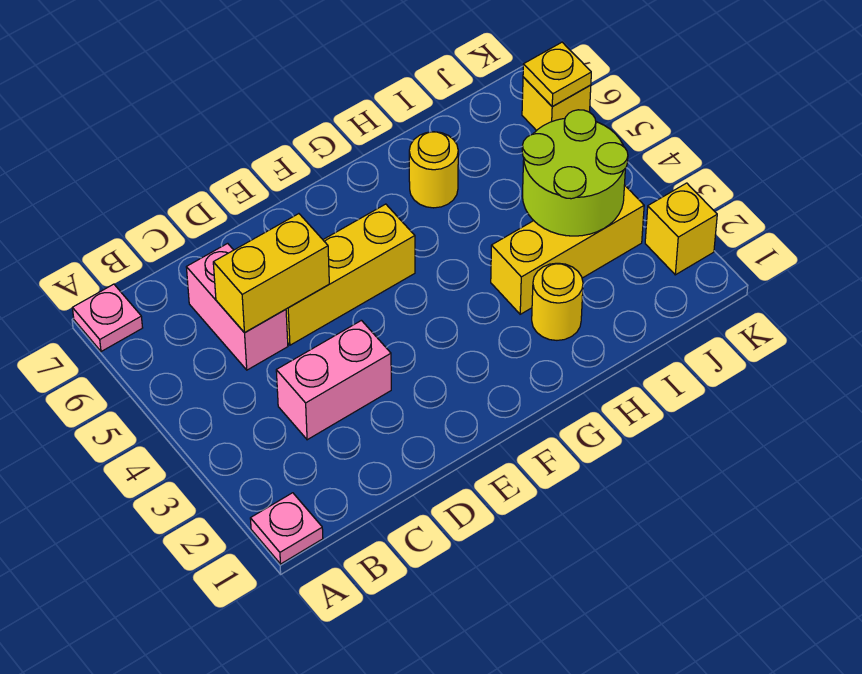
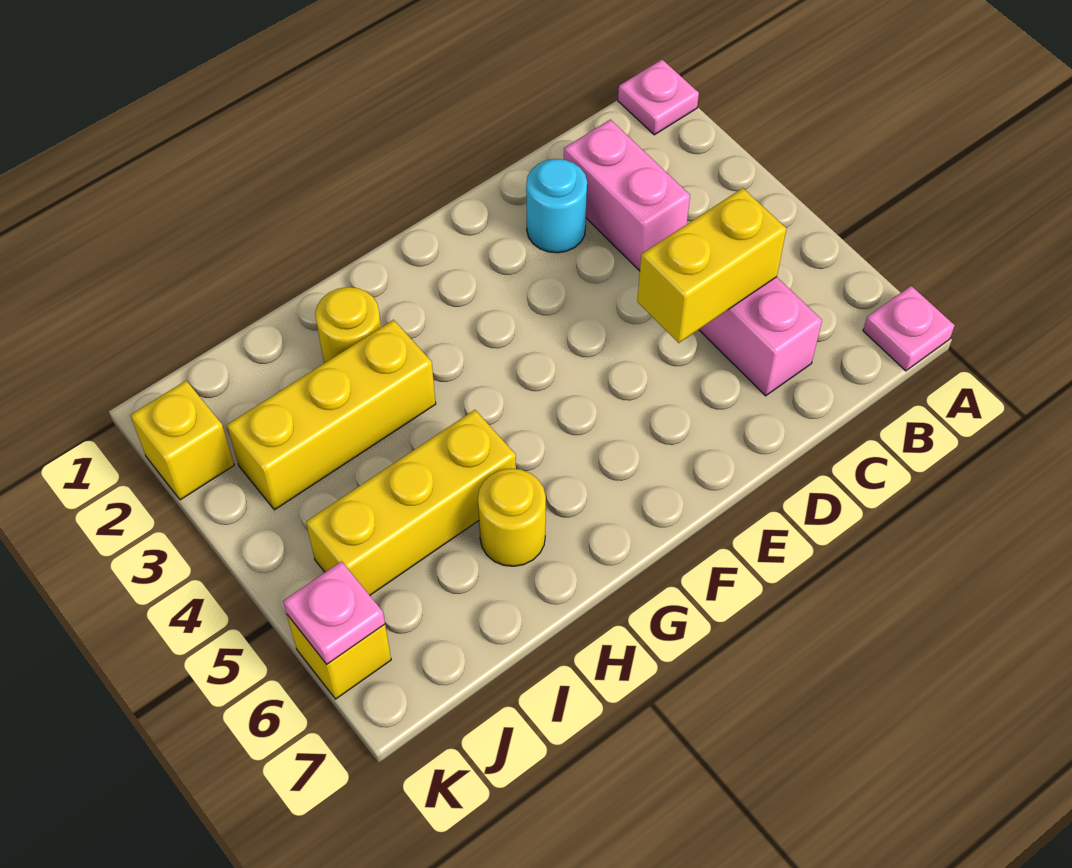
pink 1x2 brick [276,320,391,440] -> pink 1x2 brick turned to [564,120,690,271]
none -> cyan 1x1 round brick [526,159,587,253]
yellow 1x3 brick [286,204,415,345] -> yellow 1x3 brick moved to [306,410,516,595]
lime 2x2 round brick [522,110,628,236] -> none
yellow 1x1 plate [523,42,591,107] -> pink 1x1 plate [283,561,385,664]

